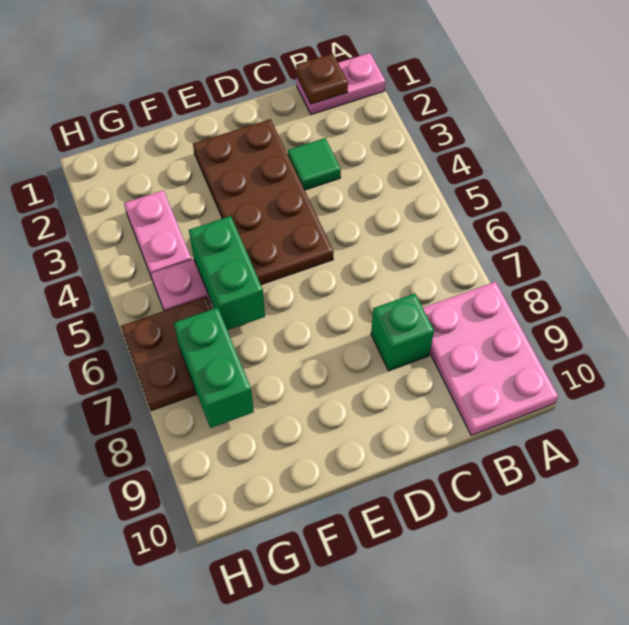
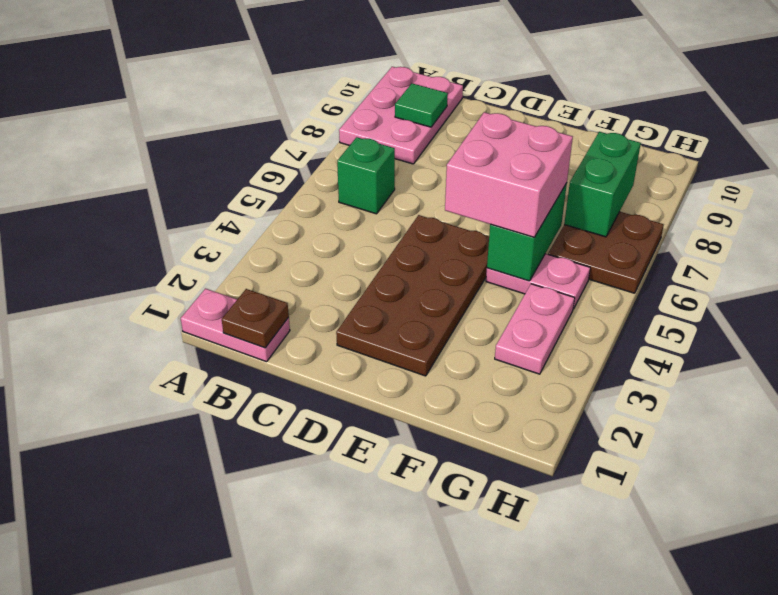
green 1x1 tile [288,138,341,190] -> green 1x1 tile moved to [395,83,448,127]
green 1x1 brick [371,294,434,371] -> green 1x1 brick moved to [337,137,395,214]
none -> pink 2x2 brick [445,112,573,237]

